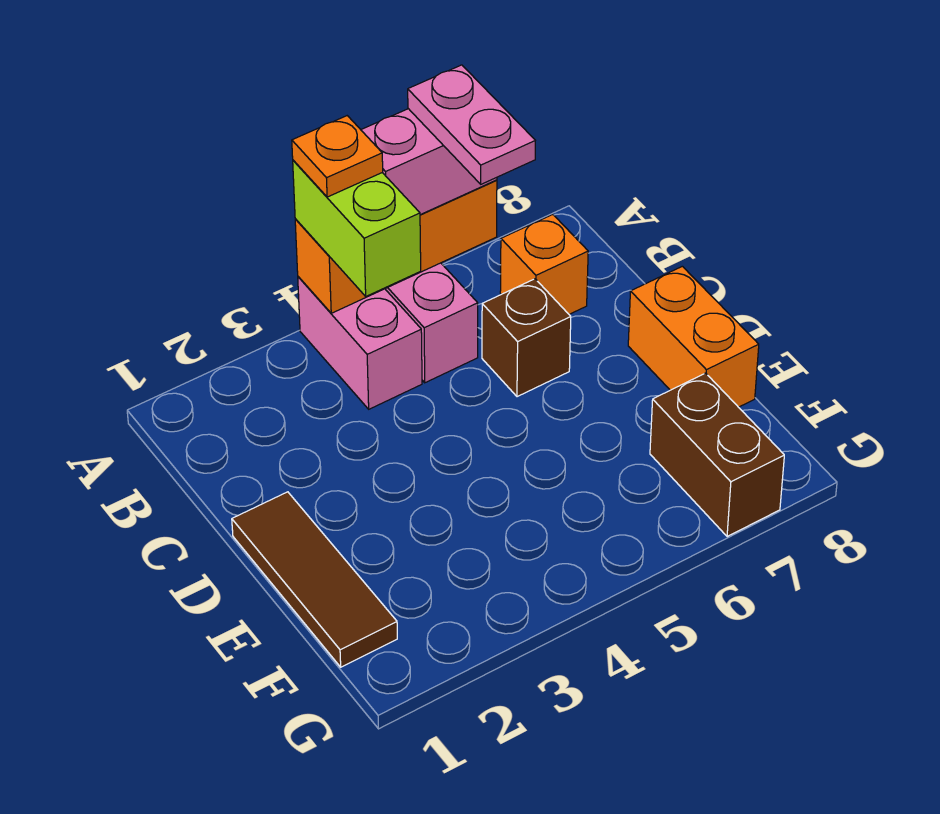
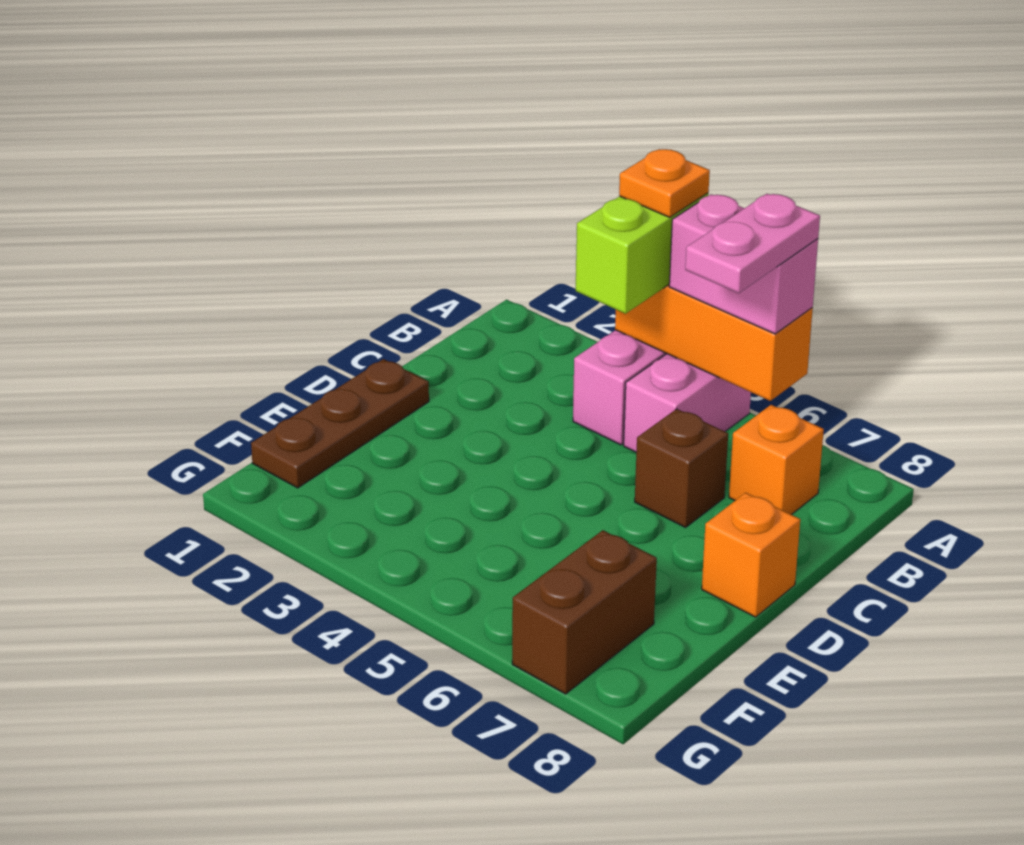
brown 1x3 tile [232,492,397,667] -> brown 1x3 plate [251,359,429,488]
orange 1x2 brick [628,266,759,407] -> orange 1x1 brick [702,493,800,617]

